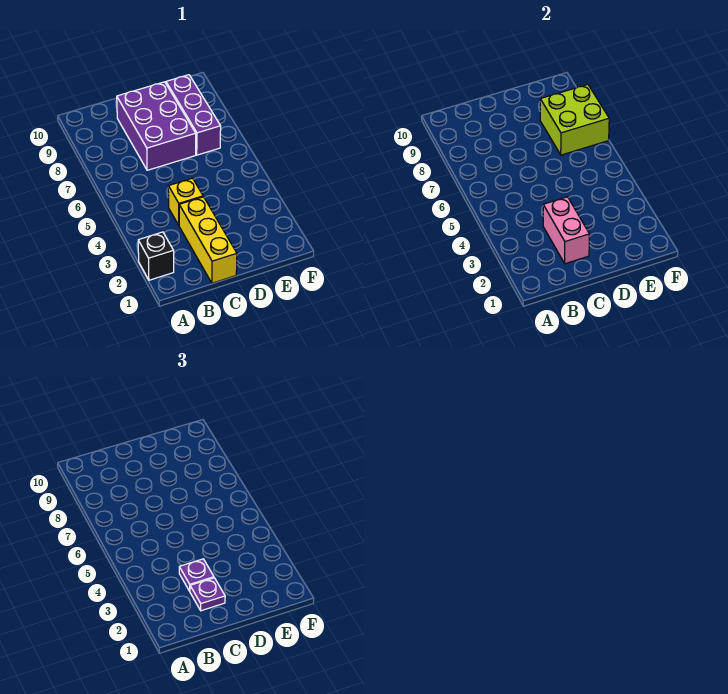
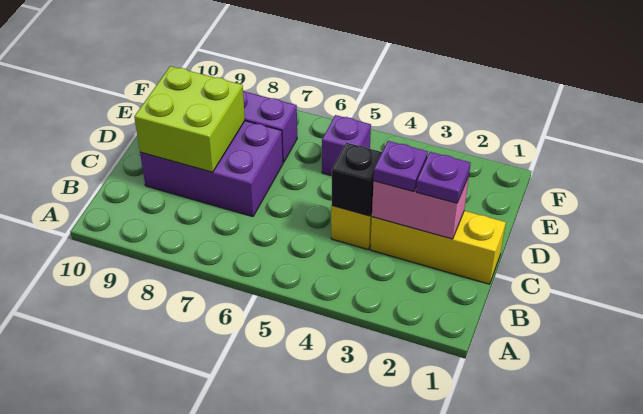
black 1x1 brick [138,232,174,280] -> black 1x1 brick moved to [332,143,382,216]
none -> purple 1x1 brick [322,115,371,176]
lime 2x2 brick [540,85,609,155] -> lime 2x2 brick moved to [134,66,245,172]

